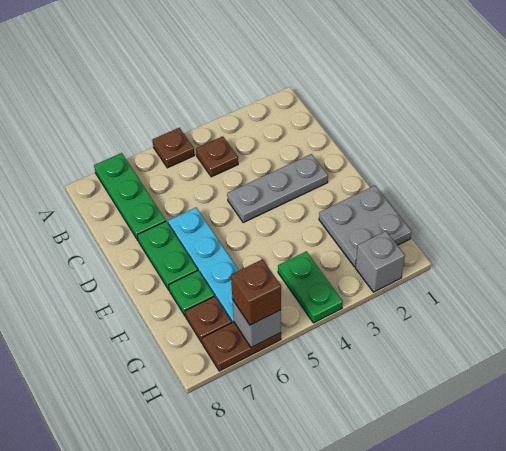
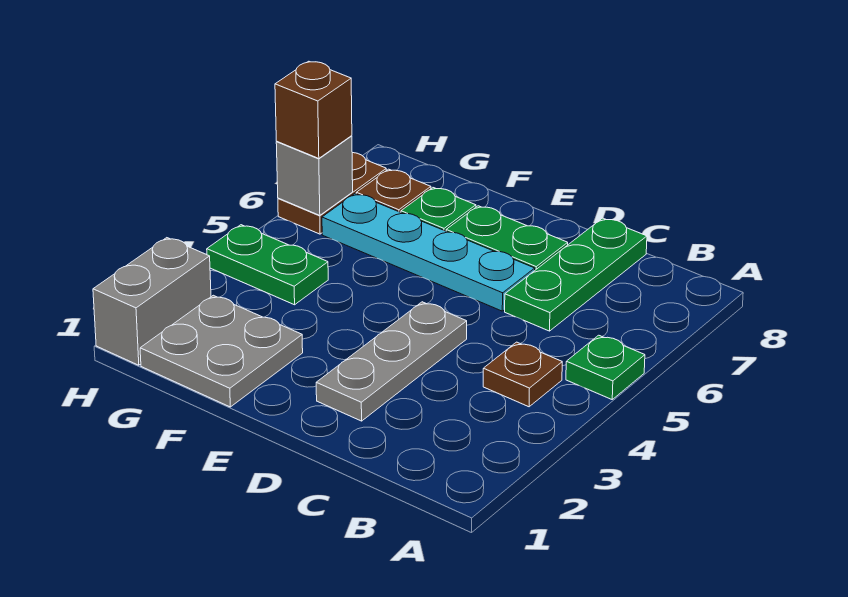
brown 1x1 plate [152,128,195,168] -> green 1x1 plate [566,335,645,399]
green 1x3 plate [94,153,166,240] -> green 1x3 plate turned to [505,218,647,331]
grey 1x1 brick [355,231,405,292] -> grey 1x2 brick [93,238,211,365]

